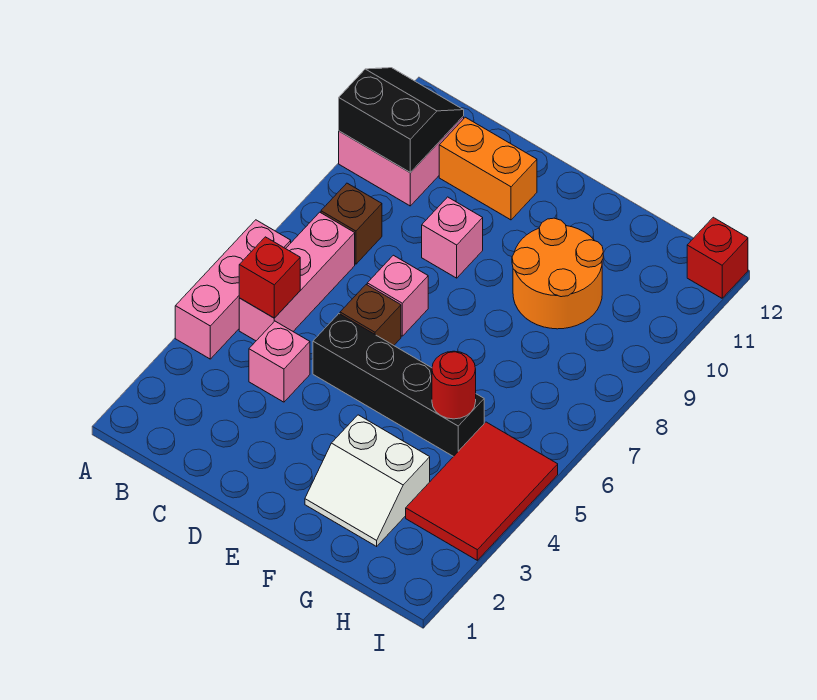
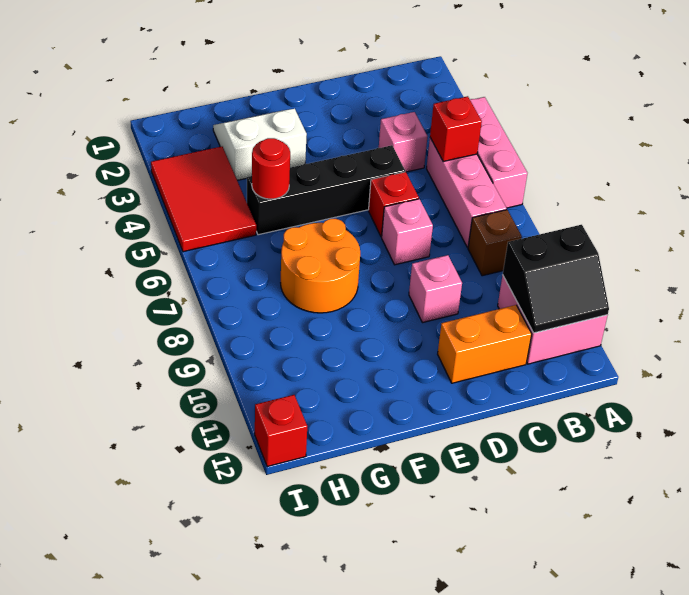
brown 1x1 brick [340,285,401,345] -> red 1x1 brick [369,172,419,237]
orange 2x2 round brick [512,218,603,329] -> orange 2x2 round brick moved to [281,219,360,313]

